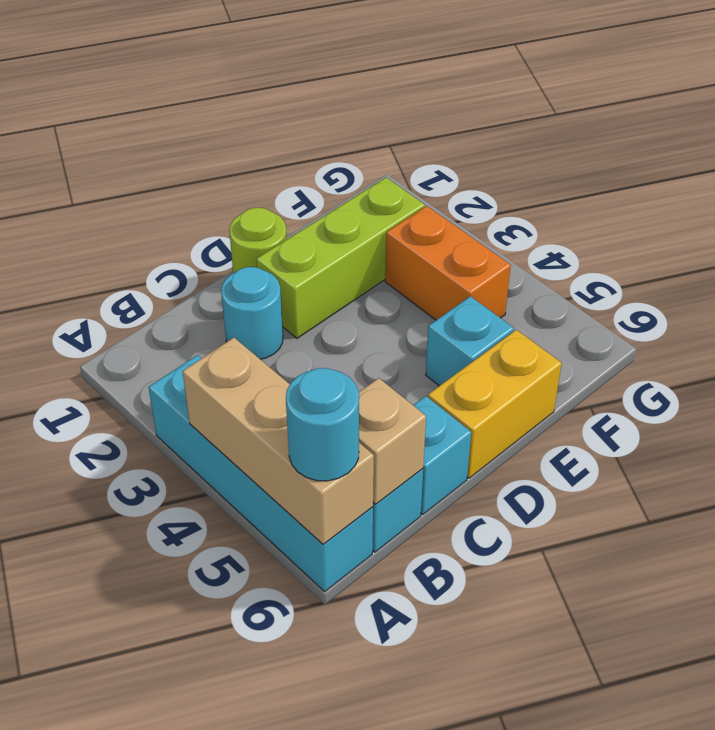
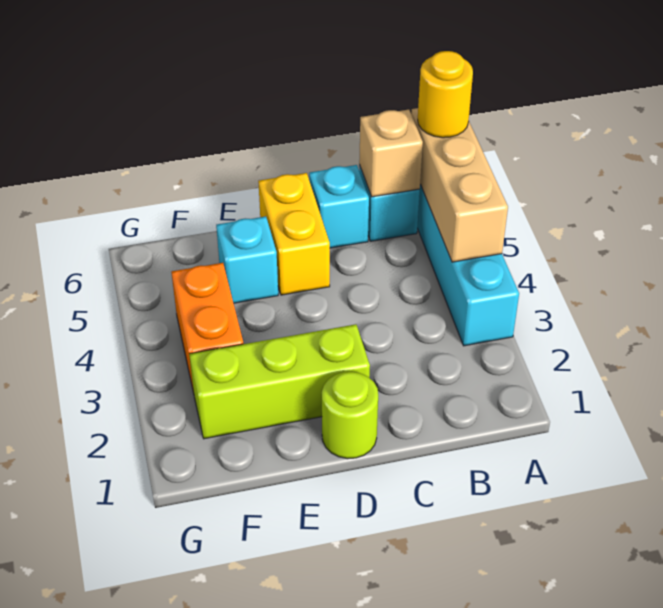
cyan 1x1 round brick [286,368,359,481] -> yellow 1x1 round brick [418,51,473,138]
cyan 1x1 round brick [221,267,283,359] -> none
yellow 1x2 brick [428,330,562,478] -> yellow 1x2 brick turned to [258,173,330,295]

